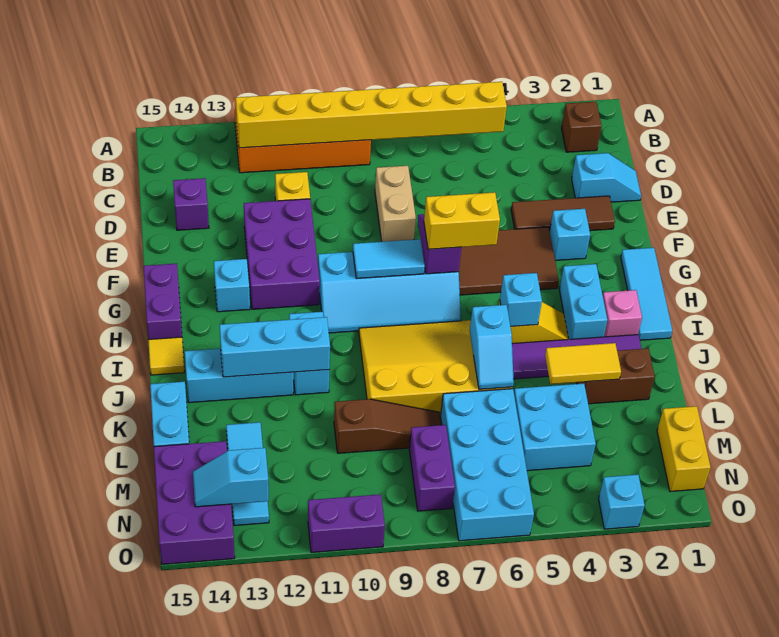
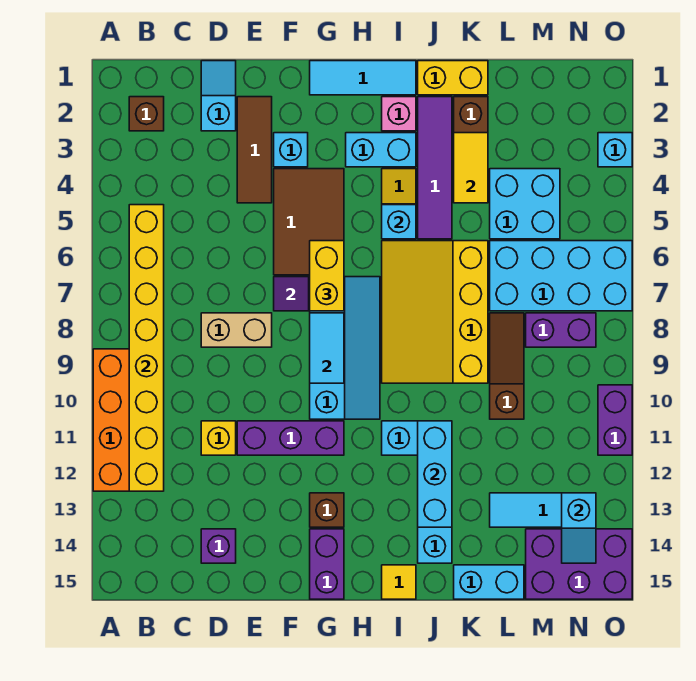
purple 2x3 brick [244,199,320,309] -> purple 1x3 brick [237,421,344,455]
cyan 1x1 brick [214,259,250,312] -> brown 1x1 brick [310,493,344,527]
purple 1x2 brick [144,263,182,339] -> purple 1x2 brick turned to [310,529,344,599]
cyan 1x2 slope [470,305,514,389] -> none
yellow 1x2 brick [657,406,710,491] -> yellow 1x2 brick moved to [418,61,488,95]

